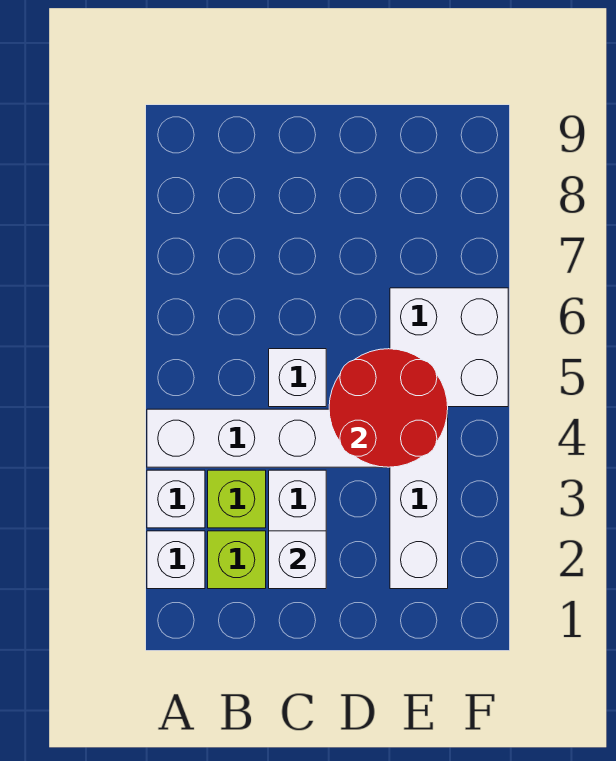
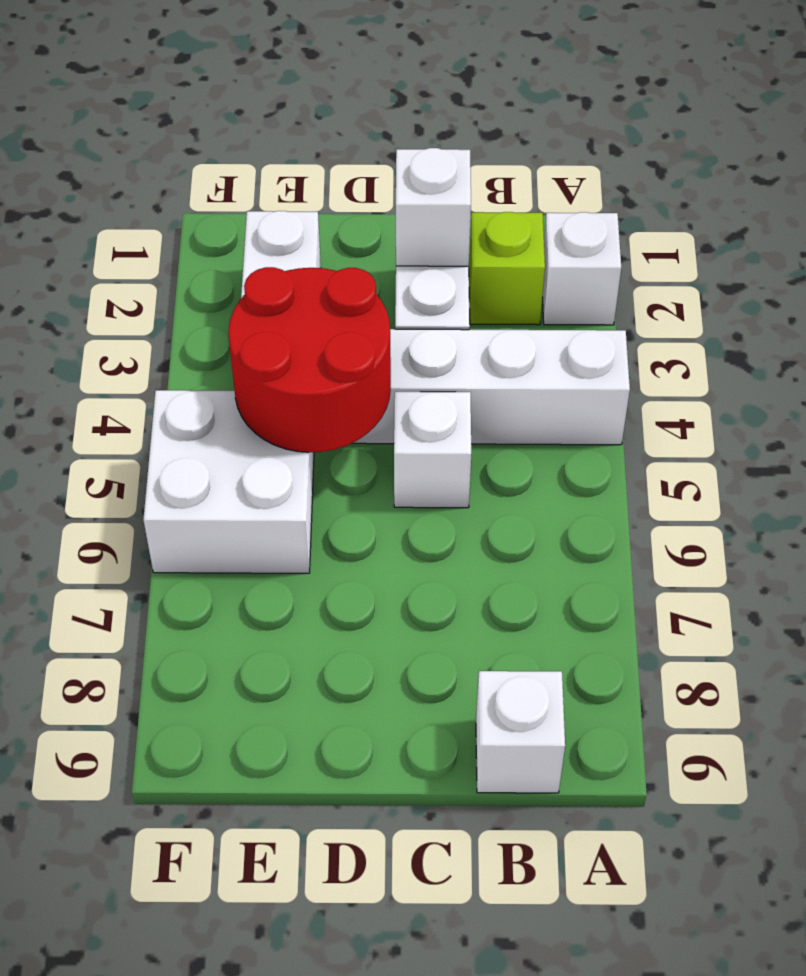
white 1x1 brick [147,470,205,528] -> white 1x1 brick moved to [476,671,565,793]
lime 1x1 brick [208,470,266,528] -> none

